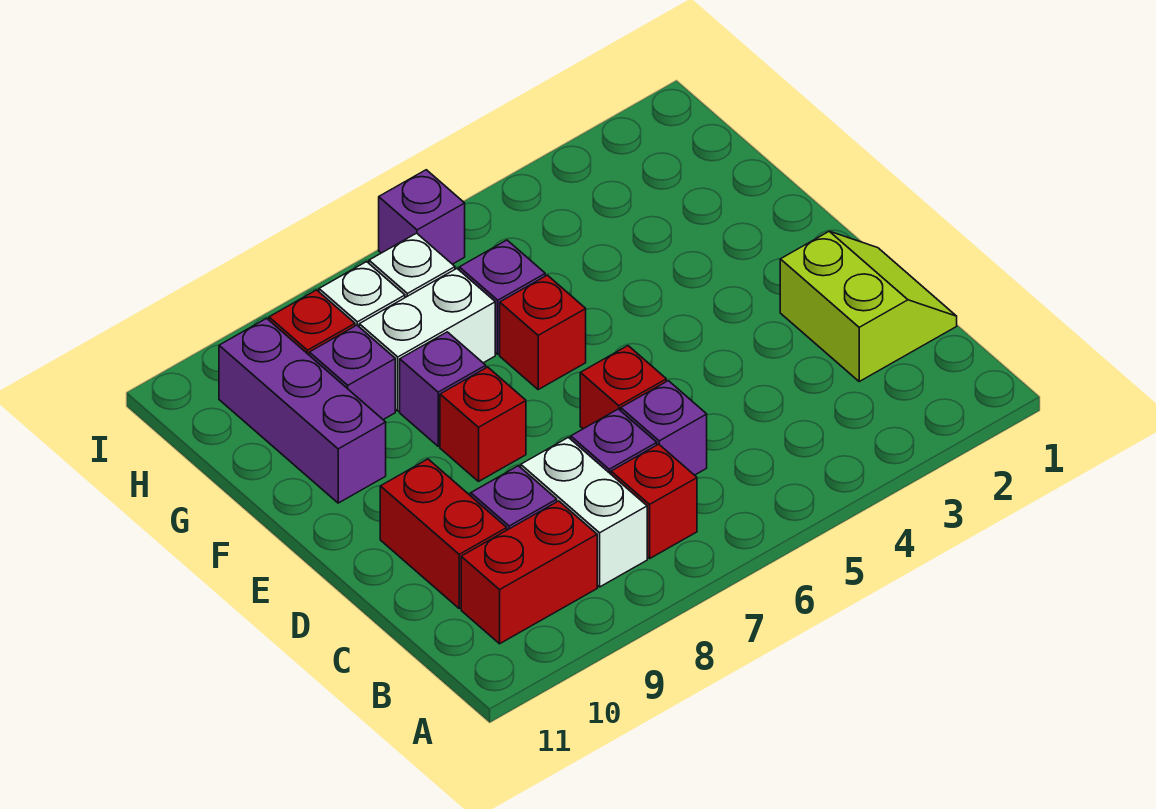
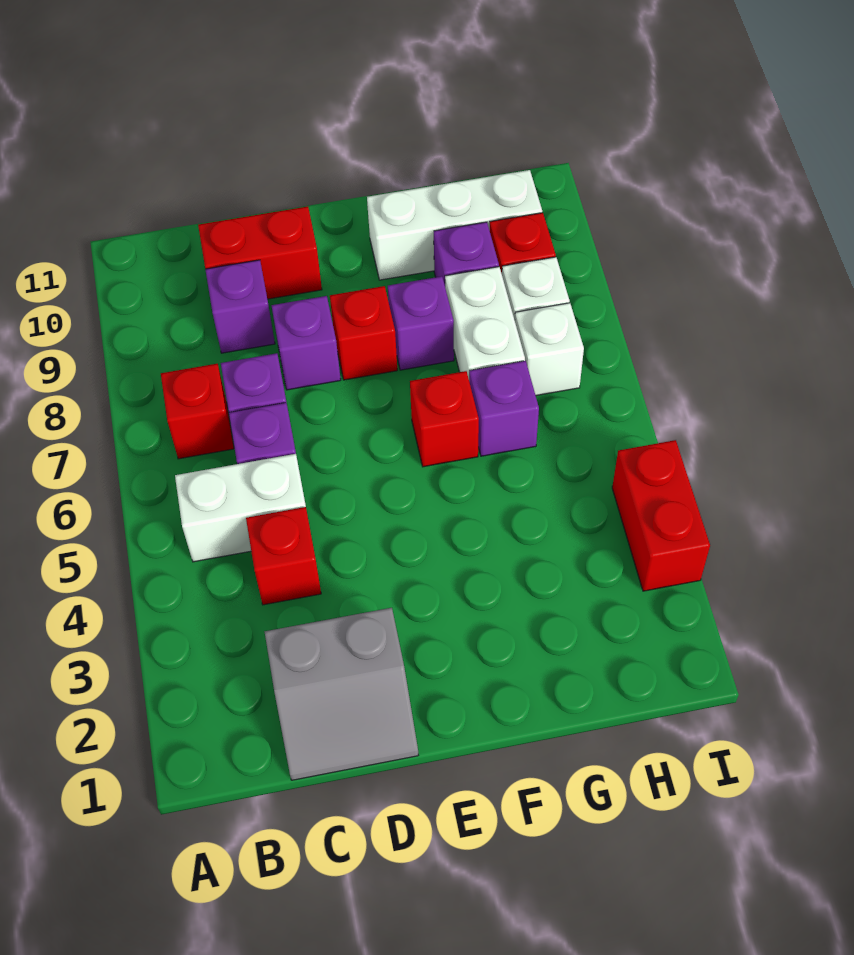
white 1x2 brick [521,437,647,587] -> white 1x2 brick moved to [175,454,306,562]
red 1x2 brick [461,501,597,644] -> red 1x2 brick moved to [612,440,710,591]
lime 2x2 slope [780,231,957,381] -> grey 2x2 slope [265,608,418,780]
red 1x1 brick [580,346,666,429] -> red 1x1 brick moved to [246,507,321,605]
purple 1x3 brick [219,318,386,503] -> white 1x3 brick [367,170,542,280]
purple 1x1 brick [379,170,465,264] -> purple 1x1 brick moved to [272,296,341,390]

